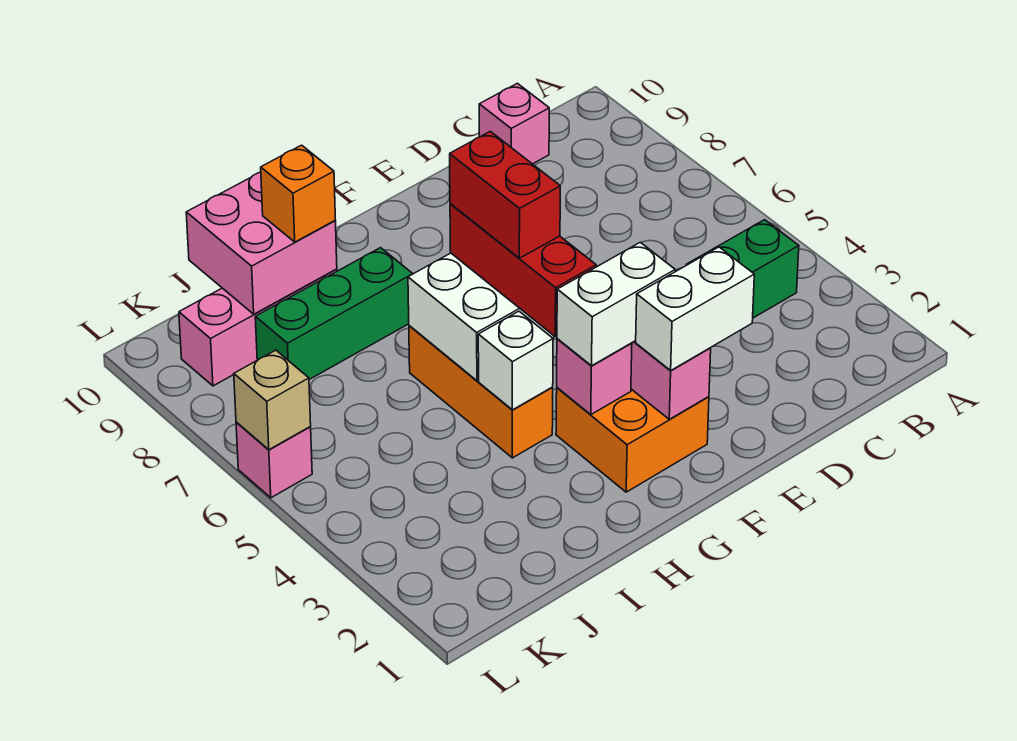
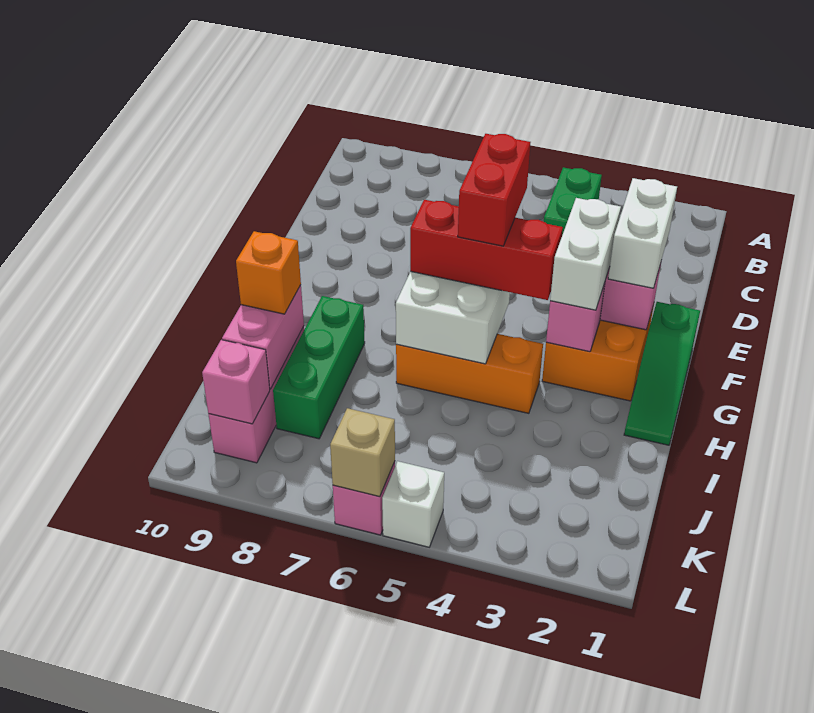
pink 1x1 brick [479,83,549,164] -> pink 1x1 brick moved to [202,340,270,424]
none -> green 1x3 slope [624,302,700,445]
red 1x2 brick [450,131,560,258] -> red 1x2 brick turned to [458,134,530,246]
white 1x1 brick [478,311,553,410] -> white 1x1 brick moved to [382,461,444,547]
pink 2x2 brick [186,172,337,314] -> pink 1x2 brick [222,285,304,389]

